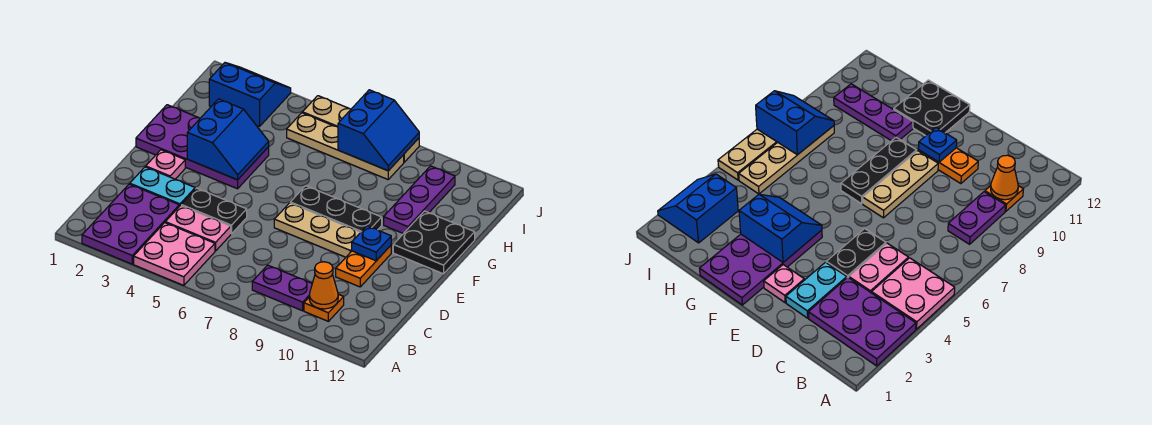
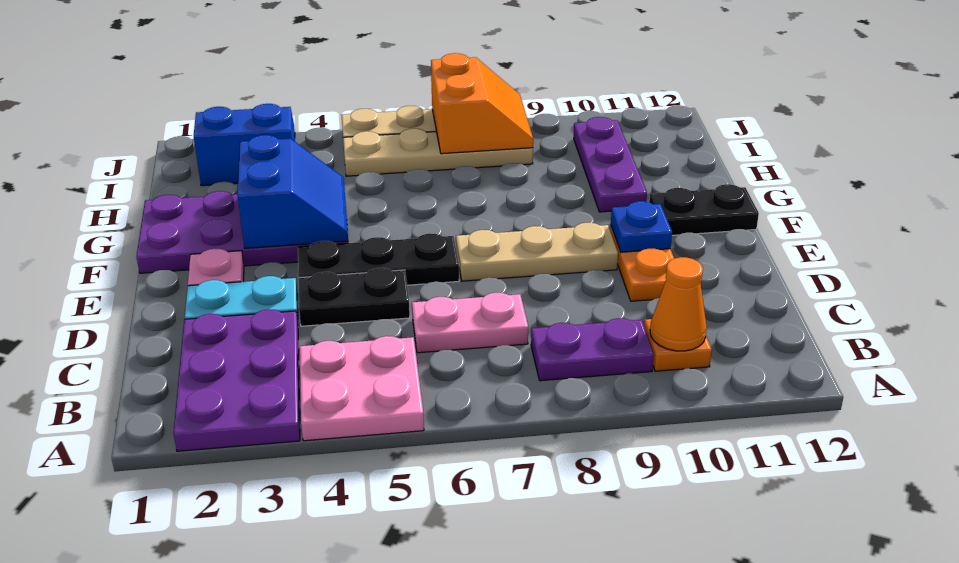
pink 1x2 plate [165,205,231,251] -> pink 1x2 plate moved to [412,293,528,353]
black 1x3 plate [290,186,382,232] -> black 1x3 plate moved to [298,233,459,285]
black 2x2 plate [393,211,475,274] -> black 1x2 plate [649,184,759,235]
blue 2x2 slope [338,90,419,171] -> orange 2x2 slope [431,53,533,154]

